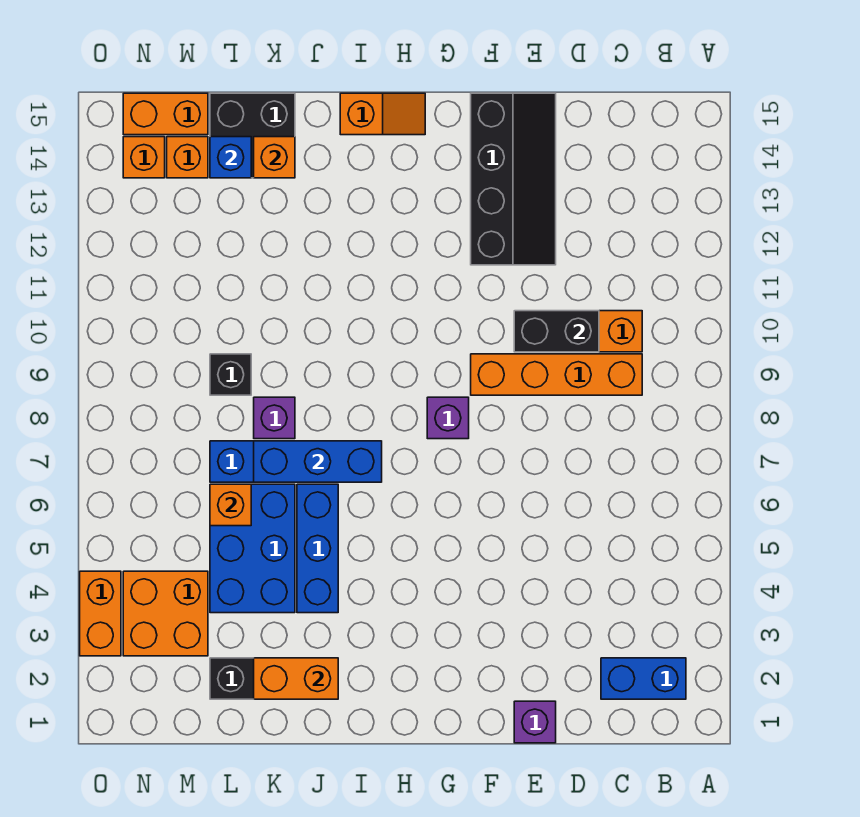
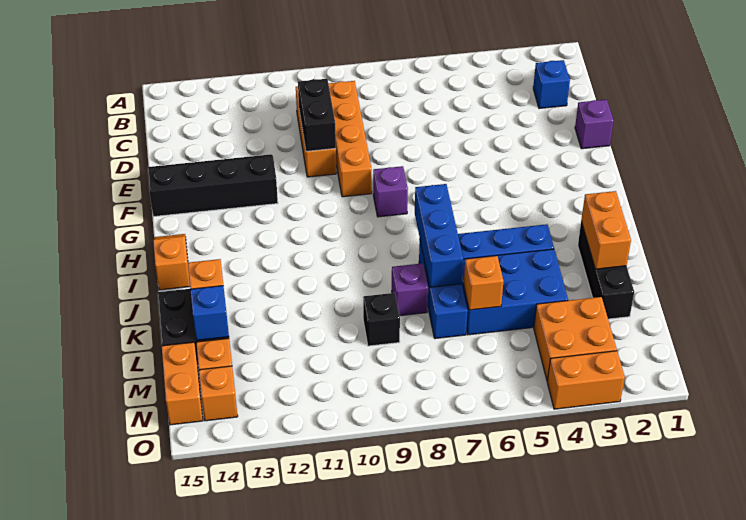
blue 1x2 brick [601,658,686,699] -> blue 1x1 brick [533,60,570,108]

